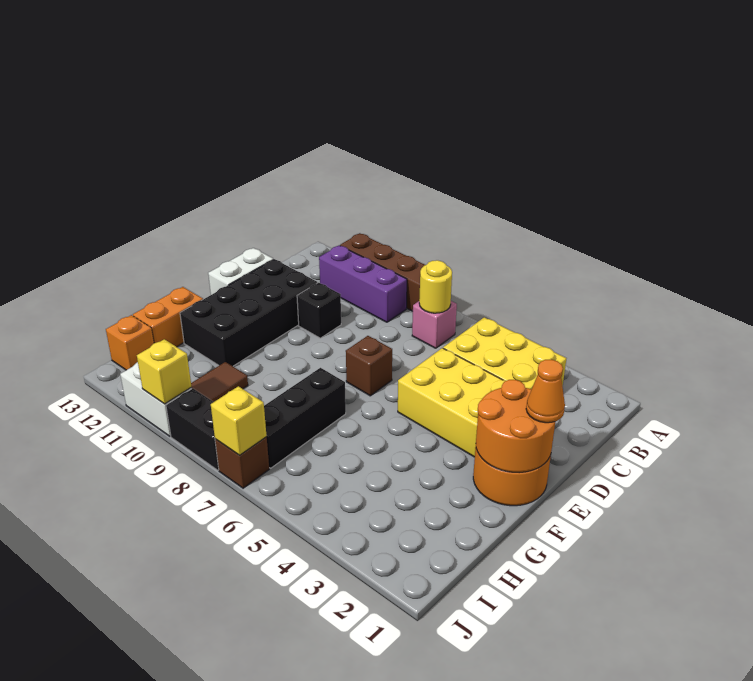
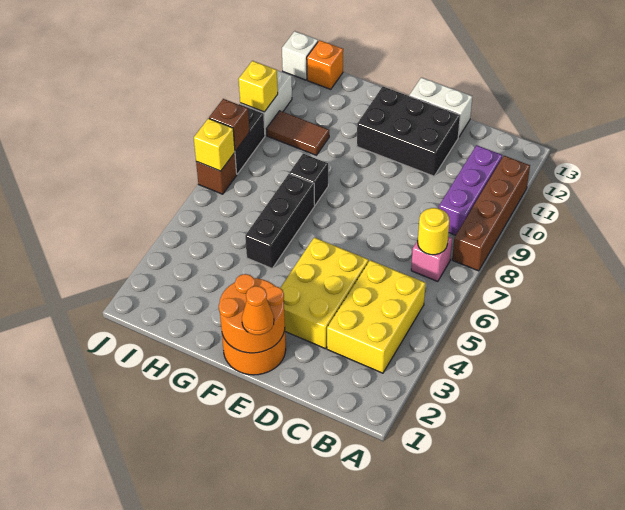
black 1x1 brick [297,283,341,338] -> black 1x1 brick moved to [290,154,328,205]
black 2x4 brick [180,259,318,366] -> black 2x3 brick [357,87,460,176]
brown 1x1 brick [346,336,392,396] -> brown 1x1 brick moved to [209,99,249,151]
black 1x3 brick [264,368,346,468] -> black 1x3 brick turned to [245,174,315,268]
orange 1x2 brick [133,287,203,347] -> none
none -> white 1x1 brick [282,31,318,80]

